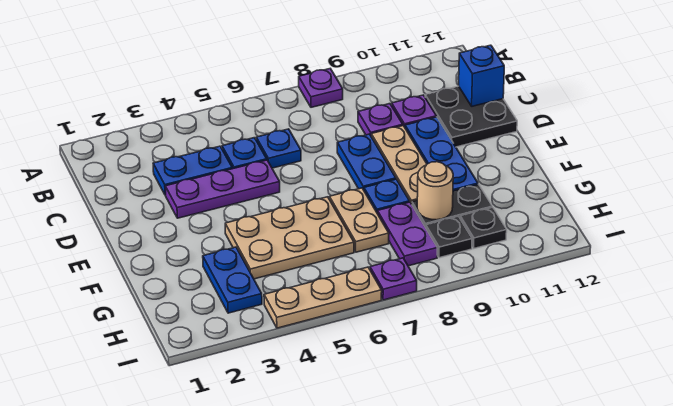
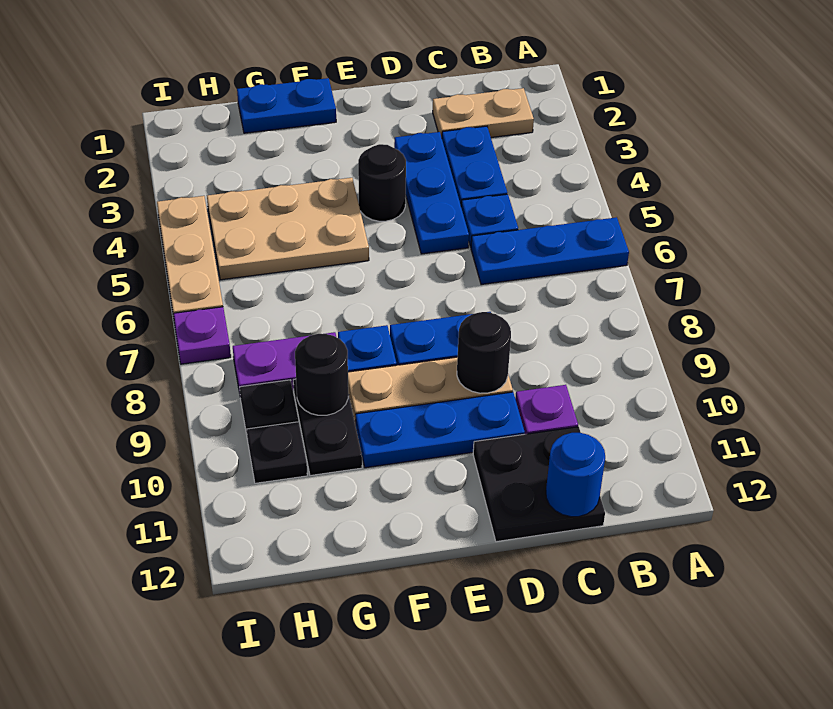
purple 1x1 plate [299,69,343,107] -> none
blue 1x1 plate [256,129,301,168] -> blue 1x3 plate [471,217,629,284]
purple 1x1 plate [358,104,403,135] -> none
blue 1x1 brick [459,45,504,106] -> blue 1x1 round brick [546,433,605,517]
purple 1x3 plate [165,160,280,218] -> blue 1x3 plate [394,132,469,254]
none -> black 1x1 round brick [457,312,511,393]
none -> black 1x1 round brick [358,144,406,221]
tan 2x3 plate [225,197,354,279] -> tan 2x3 plate turned to [207,178,369,280]
tan 1x2 plate [330,188,389,252] -> tan 1x2 plate moved to [433,88,534,137]
blue 1x2 plate [203,247,262,313] -> blue 1x2 plate moved to [237,78,336,133]
tan 1x1 round brick [417,162,453,220] -> black 1x1 round brick [295,334,348,415]

